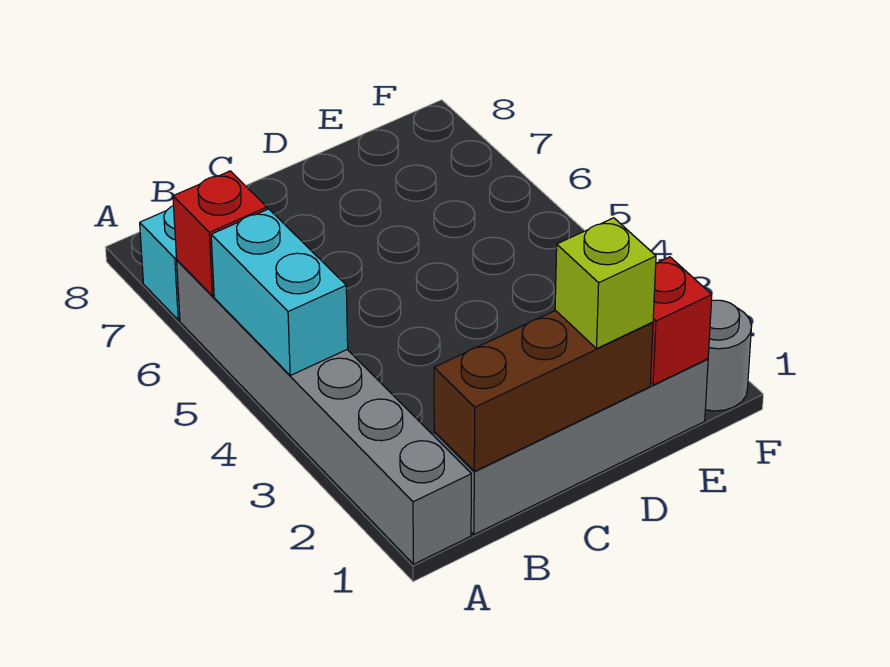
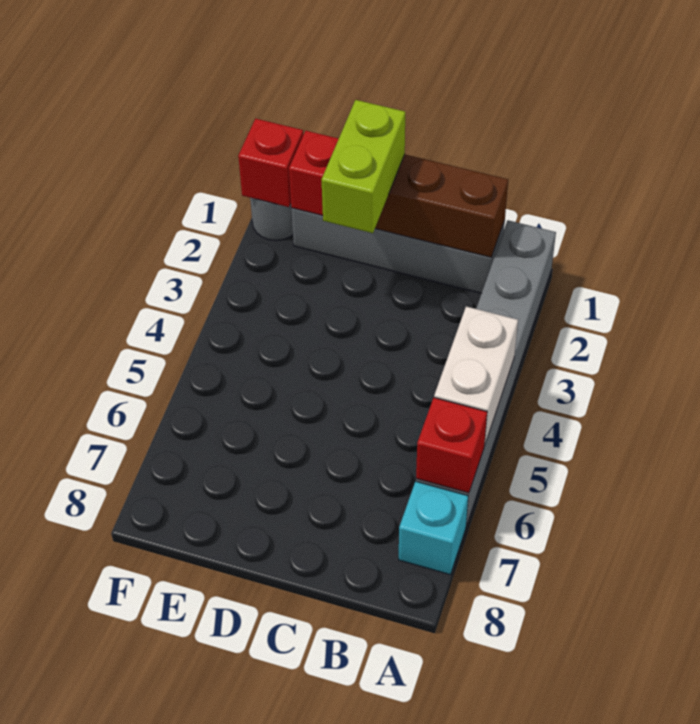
cyan 1x2 brick [211,209,348,375] -> white 1x2 brick [434,307,518,446]
lime 1x1 brick [555,218,656,349] -> lime 1x2 brick [322,100,405,233]
none -> red 1x1 brick [238,119,303,207]

